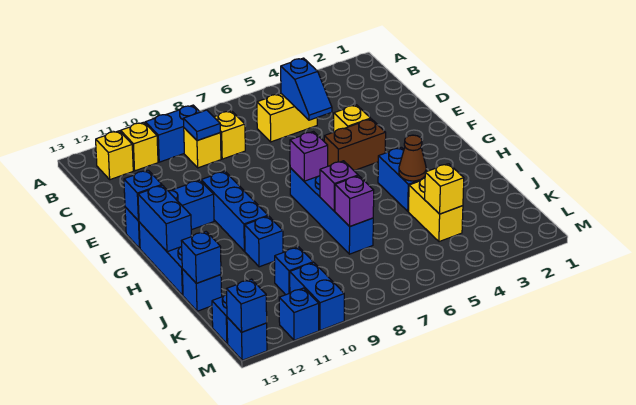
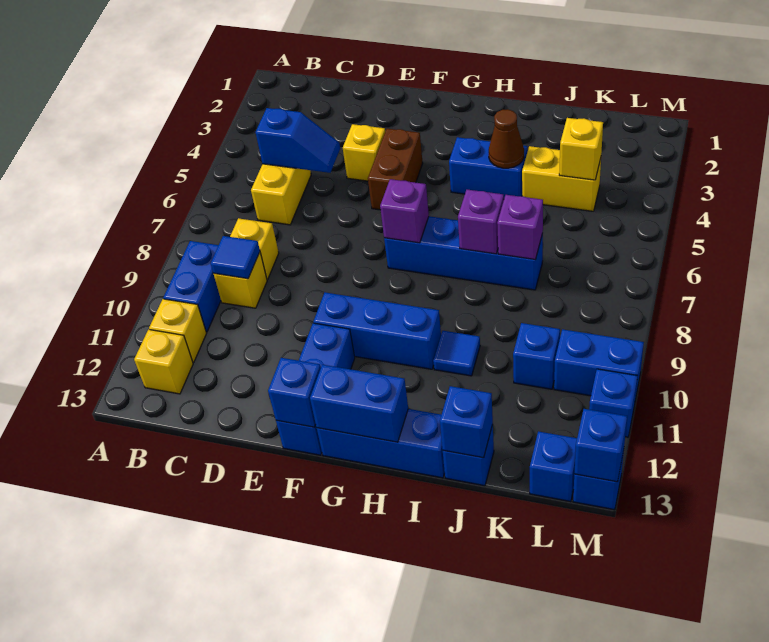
blue 1x1 brick [245,216,283,267] -> blue 1x1 tile [433,331,480,376]

